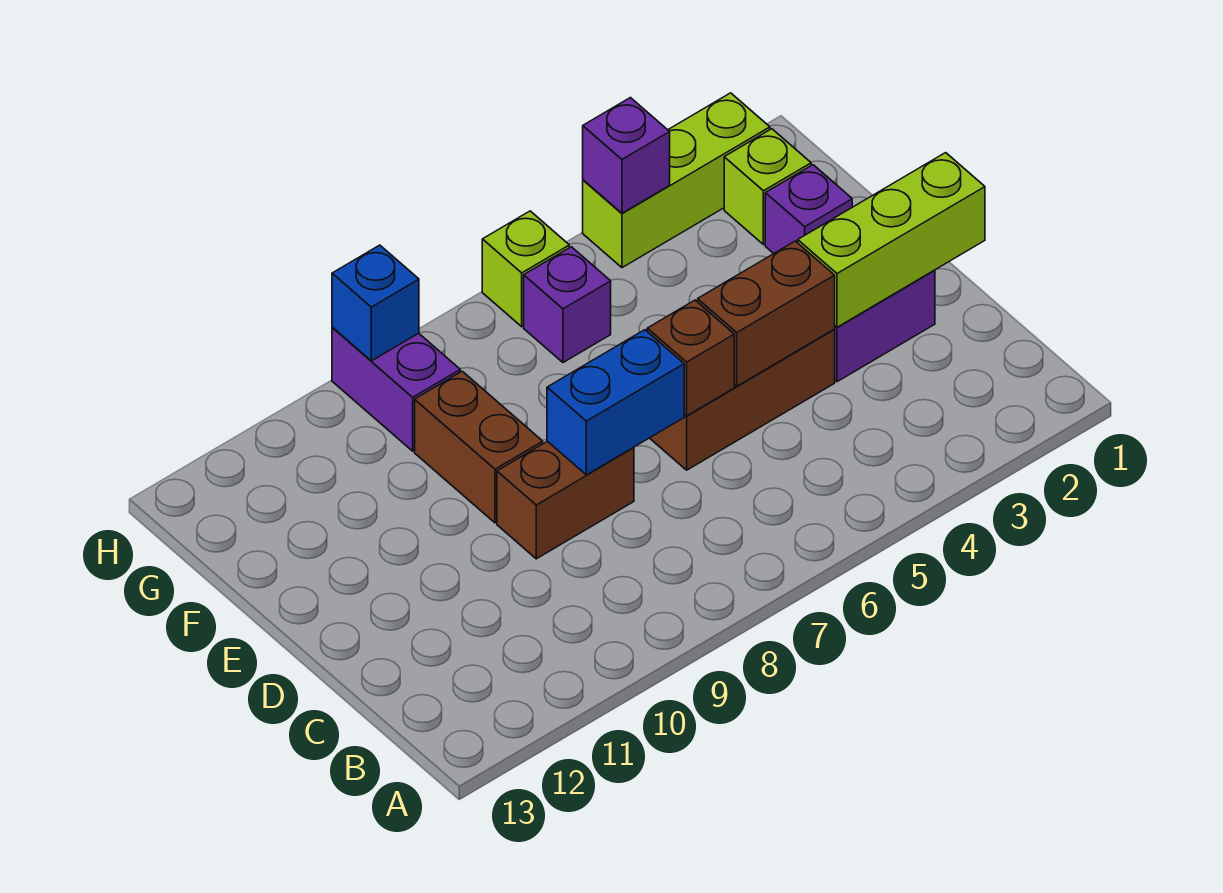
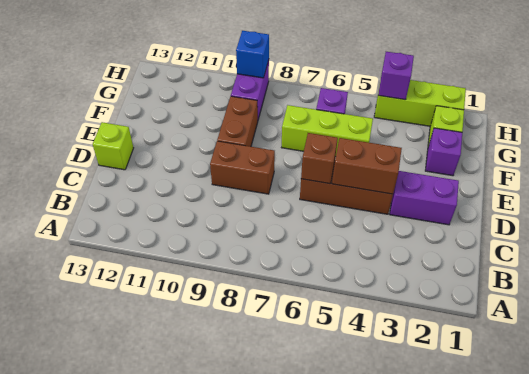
lime 1x3 brick [798,153,985,327] -> lime 1x3 brick moved to [282,105,373,157]
blue 1x2 brick [547,330,684,475] -> none
lime 1x1 brick [482,211,569,327] -> lime 1x1 brick moved to [93,122,133,170]

